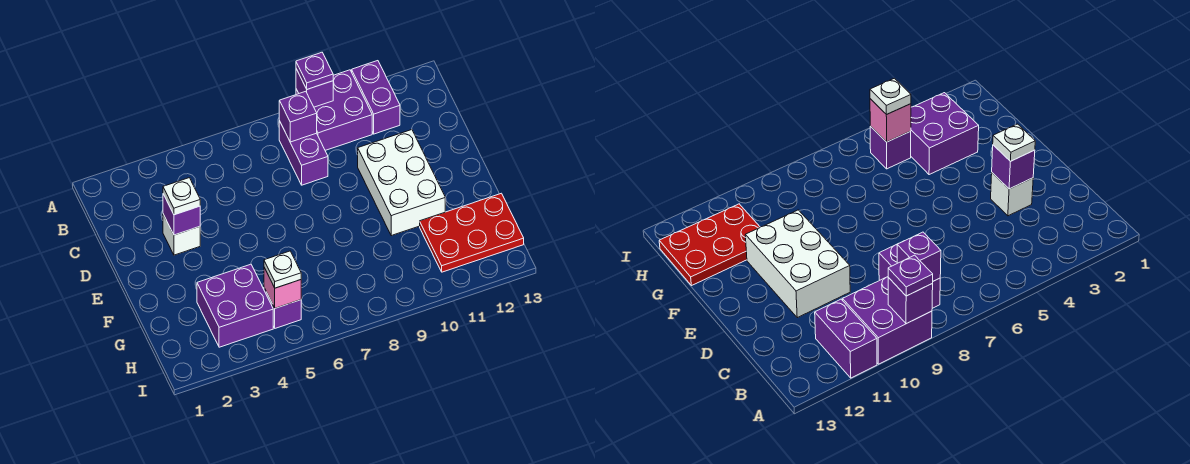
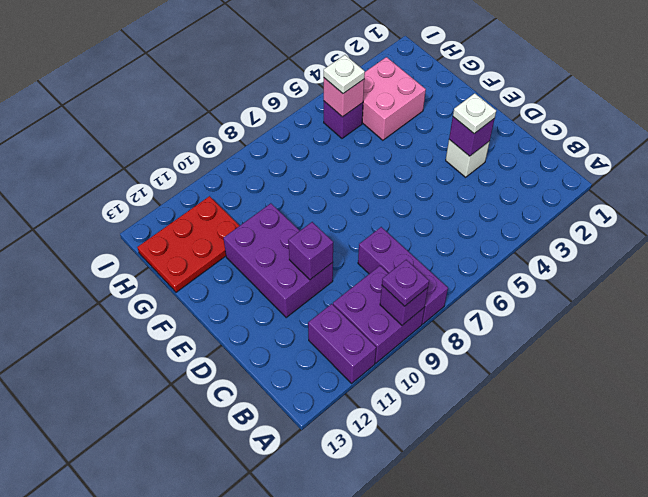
purple 1x2 brick [279,121,328,185] -> purple 1x3 brick [358,227,448,324]
purple 1x1 brick [279,91,317,142] -> purple 1x1 brick moved to [288,222,333,280]
white 2x3 brick [358,130,445,236] -> purple 2x3 brick [223,203,333,317]
purple 2x2 brick [197,264,273,347] -> pink 2x2 brick [362,57,426,140]

